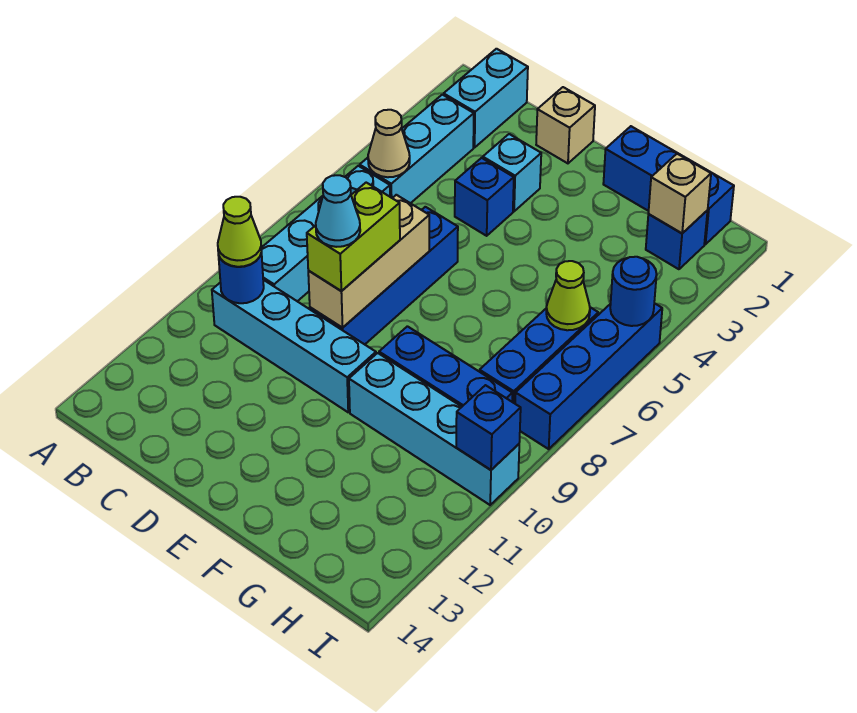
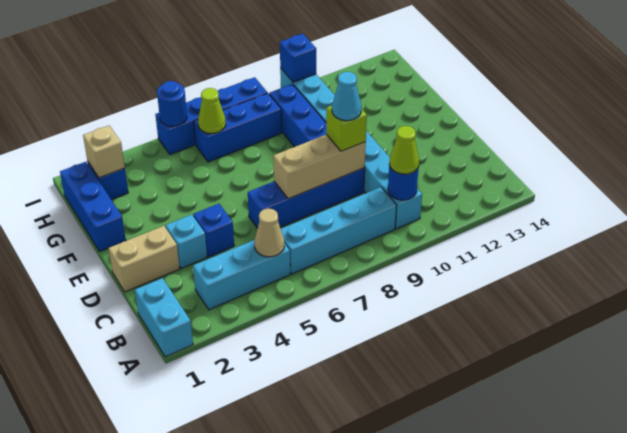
cyan 1x2 brick [444,49,528,148] -> cyan 1x2 brick turned to [135,278,193,357]
tan 1x1 brick [536,87,595,163] -> tan 1x2 brick [108,226,180,292]
lime 1x2 brick [307,183,400,291] -> lime 1x1 brick [326,105,367,151]

